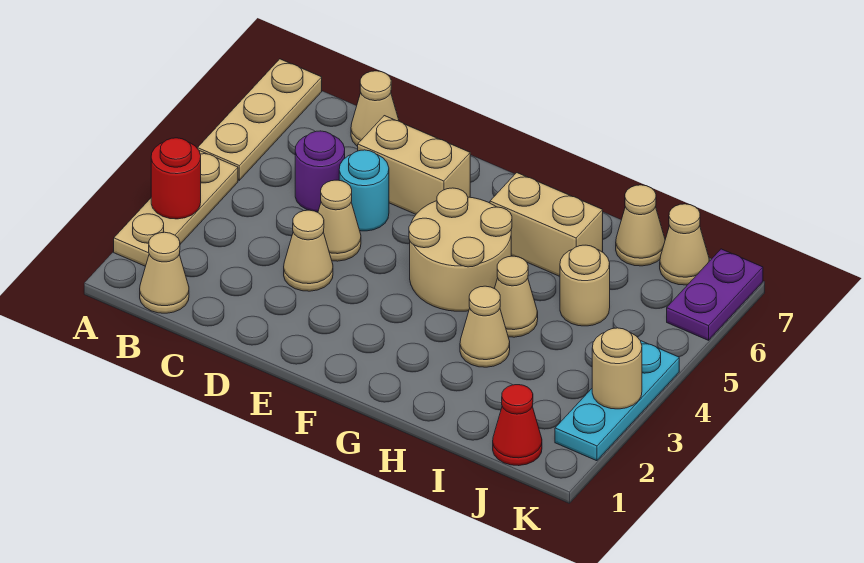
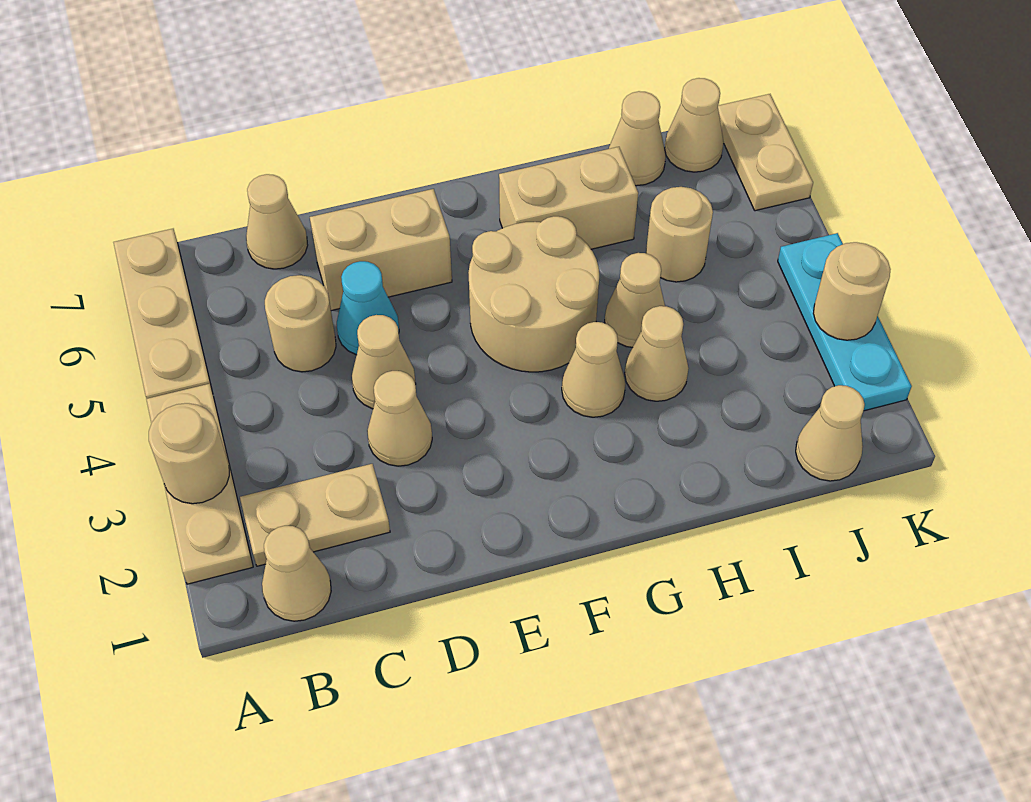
red 1x1 round brick [151,138,201,219] -> tan 1x1 round brick [149,403,229,504]
none -> tan 1x2 plate [240,464,390,566]
purple 1x1 round brick [295,131,345,212] -> tan 1x1 round brick [265,275,336,372]
cyan 1x1 round brick [339,150,389,231] -> cyan 1x1 cone [337,261,399,355]
none -> tan 1x1 cone [562,322,625,417]
red 1x1 cone [493,385,542,466] -> tan 1x1 cone [796,385,865,481]
purple 1x2 plate [667,249,763,340] -> tan 1x2 plate [718,94,813,211]

